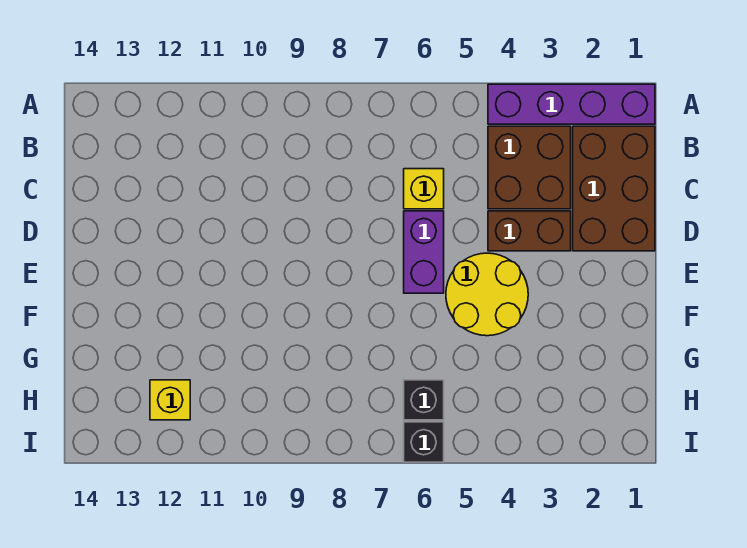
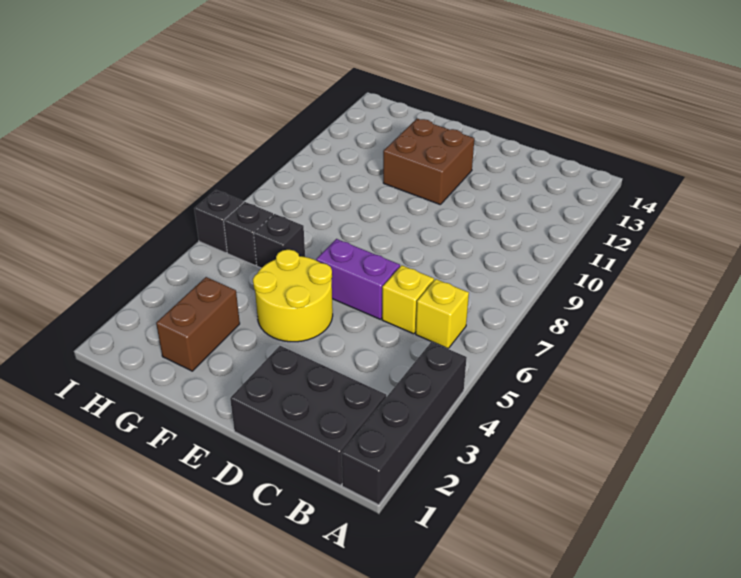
purple 1x4 brick [488,84,655,124] -> black 1x4 brick [341,342,467,505]
brown 2x3 brick [573,126,655,251] -> black 2x3 brick [230,346,386,485]
brown 2x2 brick [488,126,571,209] -> brown 2x2 brick moved to [383,119,474,205]
brown 1x2 brick [488,211,571,251] -> brown 1x2 brick moved to [156,277,240,371]
none -> black 1x1 brick [254,214,305,268]
yellow 1x1 brick [150,380,190,420] -> yellow 1x1 brick moved to [416,279,469,349]

